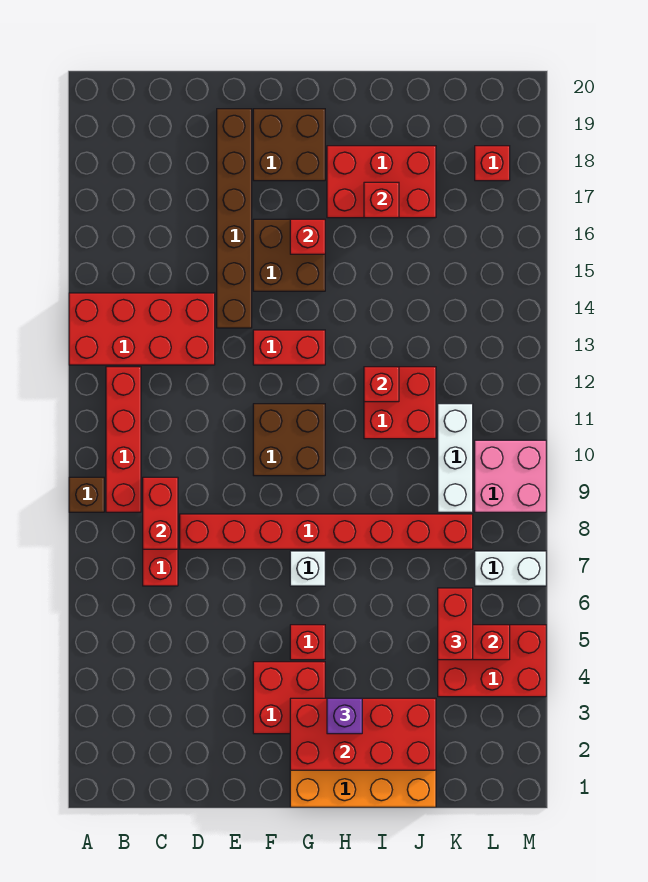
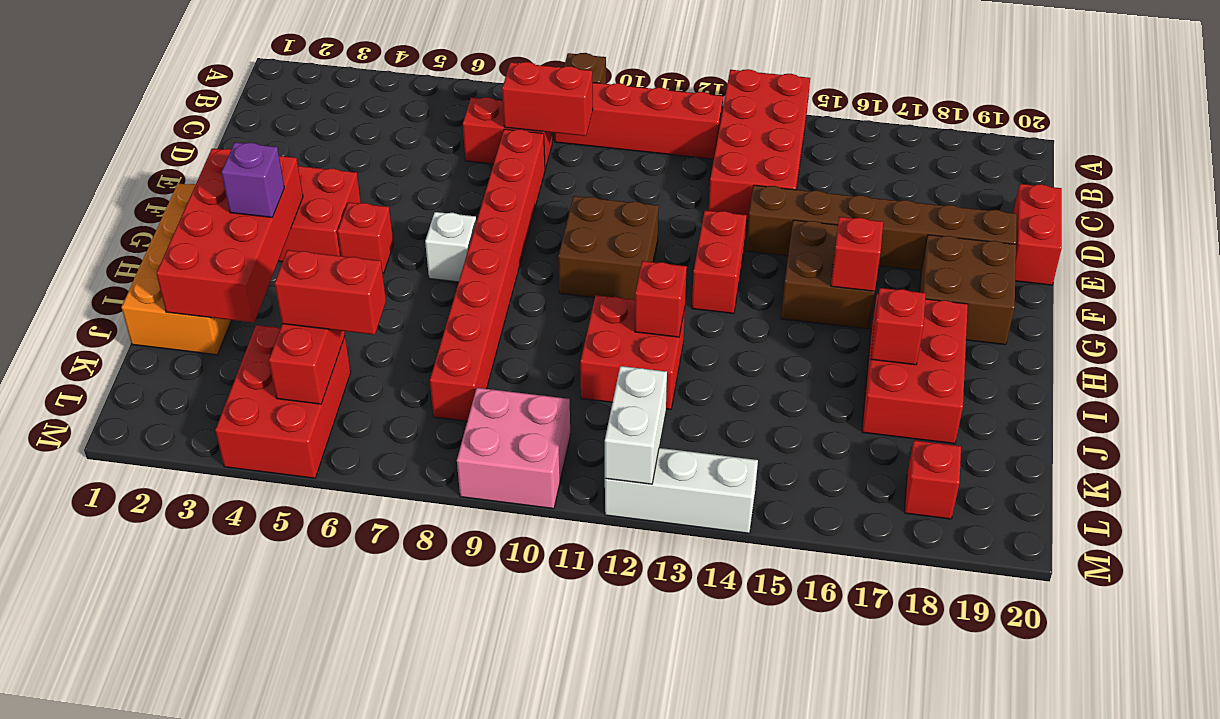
none -> red 1x2 brick [1013,184,1062,285]
white 1x3 brick [438,404,473,512] -> white 1x3 brick moved to [605,448,758,533]
white 1x2 brick [475,551,546,586] -> white 1x2 brick moved to [605,366,667,484]

